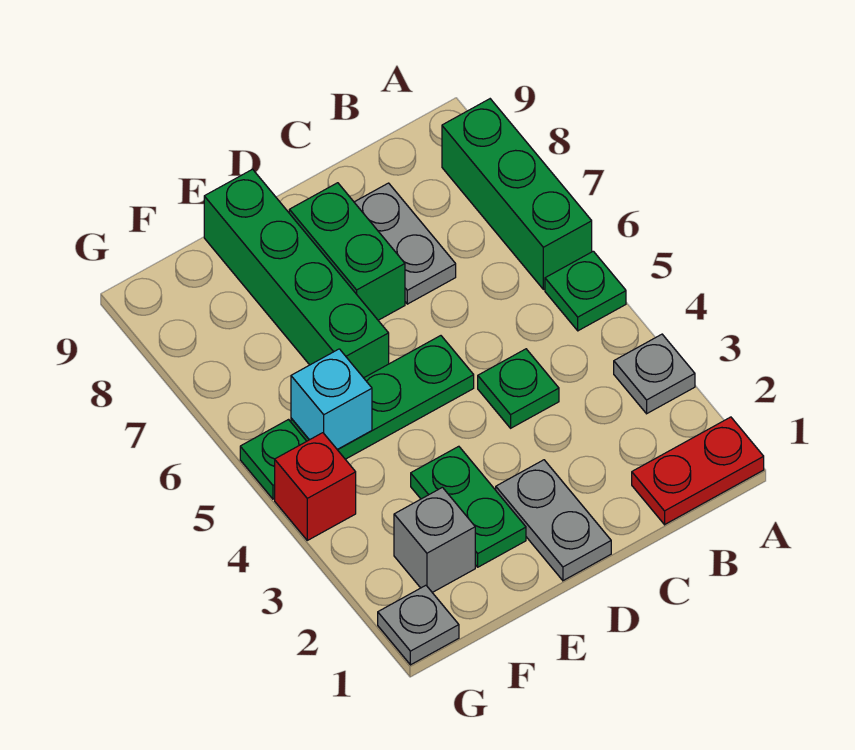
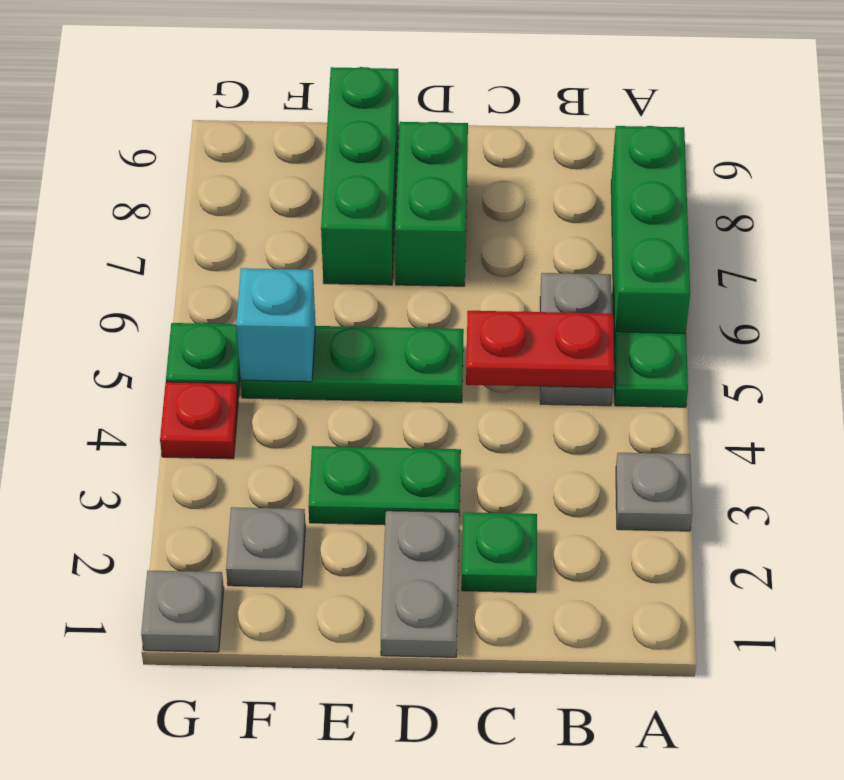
red 1x2 plate [632,417,764,525] -> red 1x2 plate moved to [466,311,614,388]
green 1x1 plate [478,349,559,428] -> green 1x1 plate moved to [462,512,537,592]
grey 1x2 plate [354,183,456,304] -> grey 1x2 plate moved to [540,273,613,406]
green 1x2 plate [411,446,526,567] -> green 1x2 plate turned to [308,446,461,525]
green 1x4 brick [204,169,389,378] -> green 1x3 brick [321,67,399,285]
grey 1x1 brick [394,487,475,592] -> grey 1x1 plate [226,507,305,587]
red 1x1 brick [275,433,356,540] -> red 1x1 plate [160,382,238,459]

